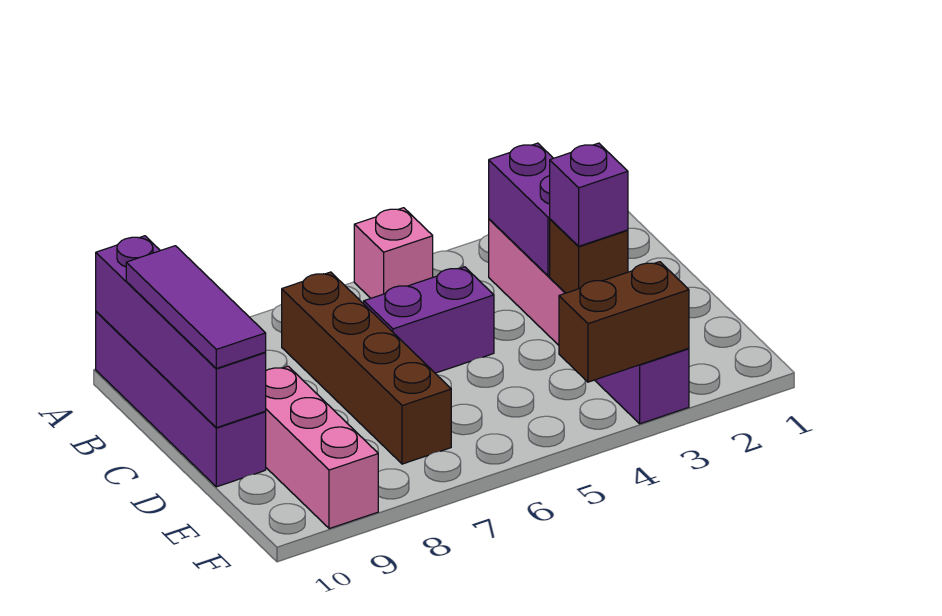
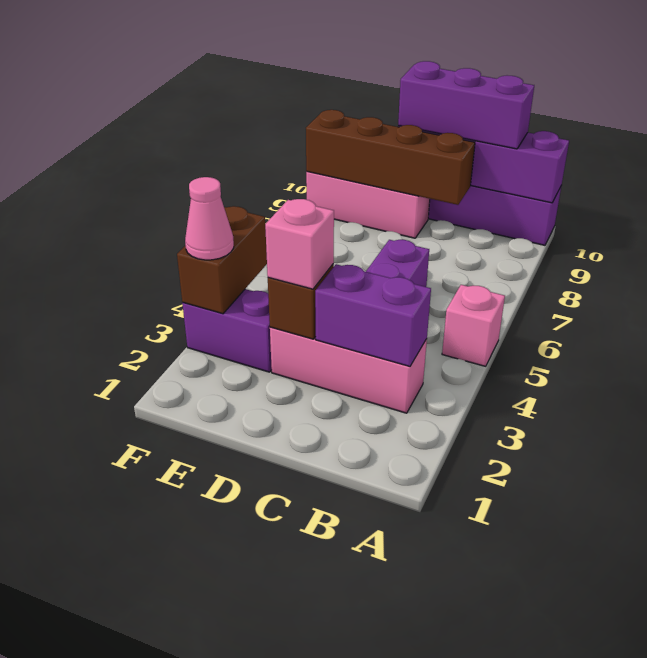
brown 1x4 brick [282,272,451,464] -> brown 1x4 brick moved to [306,110,475,205]
purple 1x3 tile [126,246,266,368] -> purple 1x3 brick [398,61,534,149]
purple 1x1 brick [550,143,628,246] -> pink 1x1 brick [265,199,334,289]
none -> pink 1x1 cone [185,177,234,260]

